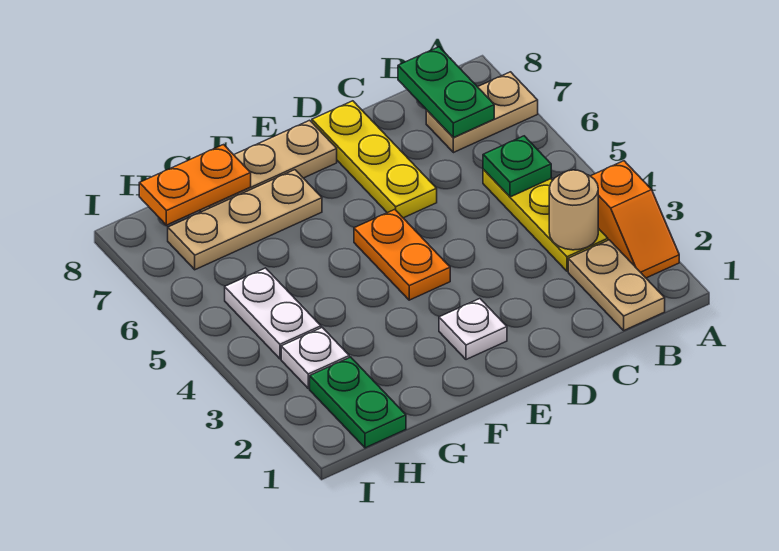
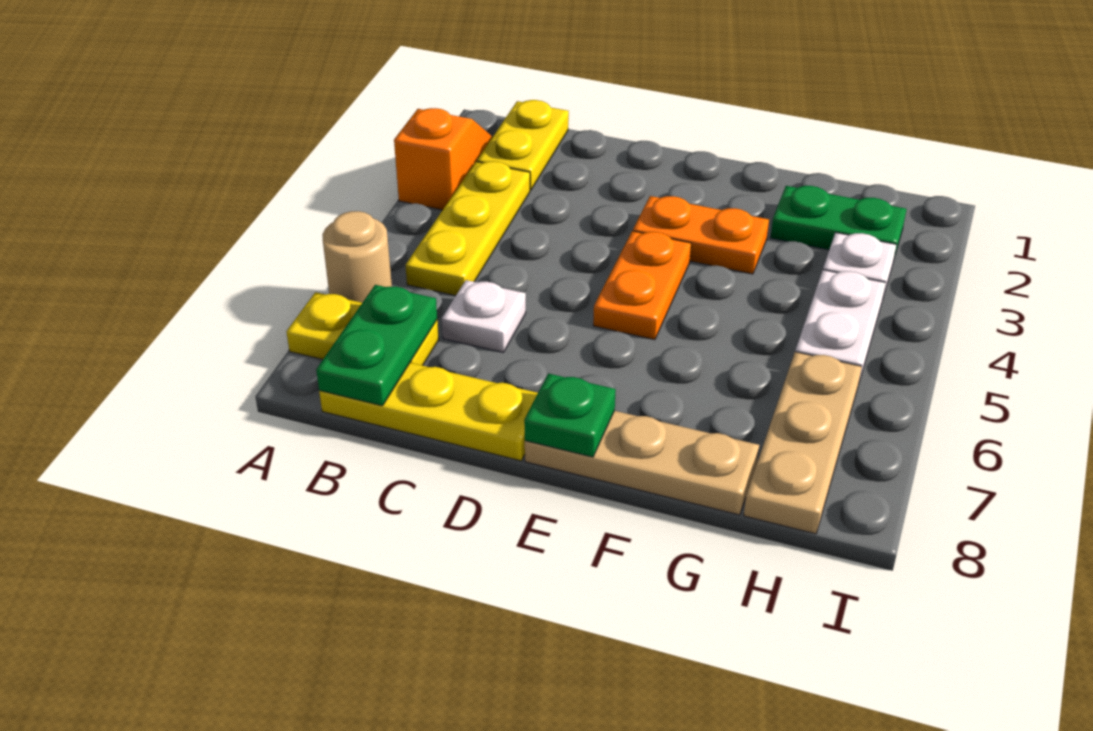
tan 1x2 plate [426,72,538,153] -> yellow 1x2 plate [286,292,439,366]
tan 1x2 plate [568,240,665,330] -> yellow 1x2 plate [477,100,569,190]
tan 1x1 round brick [549,170,598,250] -> tan 1x1 round brick moved to [322,211,392,303]
green 1x1 plate [483,136,551,197] -> green 1x1 plate moved to [524,374,616,457]
yellow 1x3 plate [312,101,437,218] -> yellow 1x3 plate turned to [319,363,538,461]
white 1x1 plate [439,299,507,360] -> white 1x1 plate moved to [442,280,526,353]
tan 1x3 plate [168,170,322,270] -> tan 1x3 plate turned to [744,352,862,534]
orange 1x2 plate [139,145,251,225] -> orange 1x2 plate moved to [633,196,769,274]
green 1x2 plate [310,357,406,448] -> green 1x2 plate turned to [771,186,906,261]

